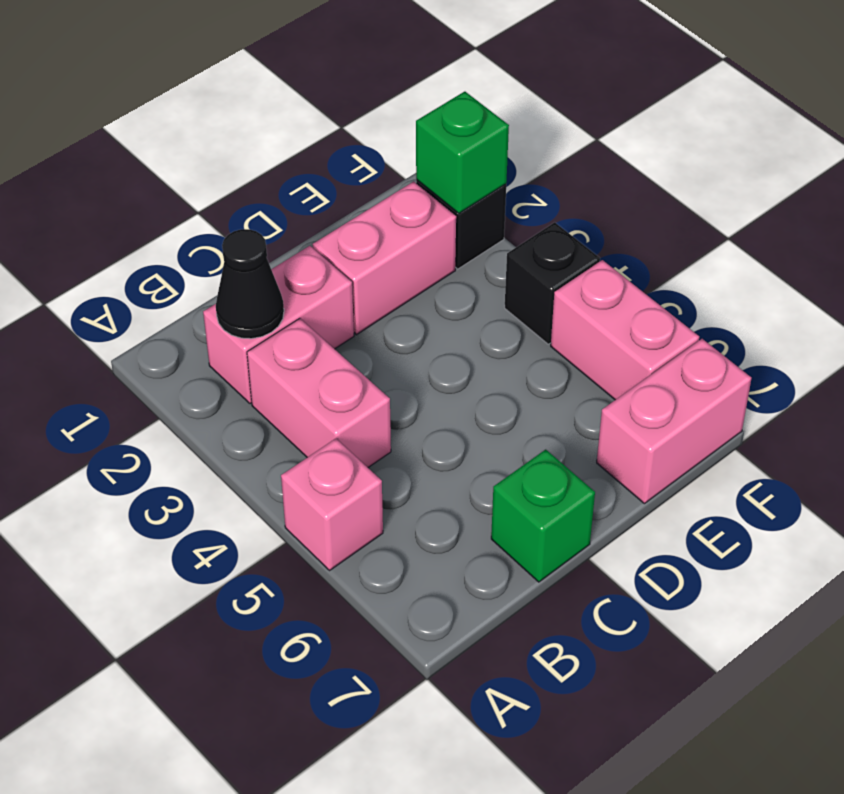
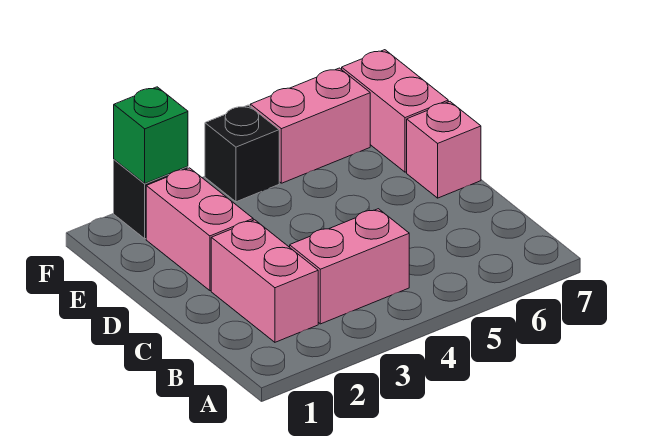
pink 1x1 brick [281,439,383,570] -> pink 1x1 brick moved to [407,102,481,198]
black 1x1 cone [216,229,284,339] -> none
green 1x1 brick [491,450,595,582] -> none

